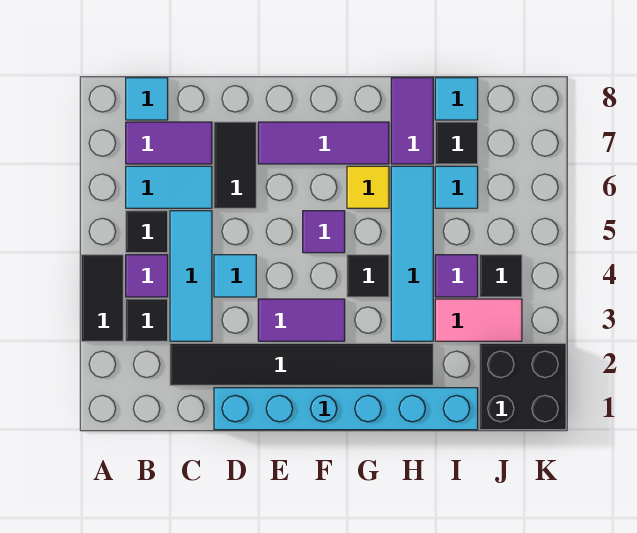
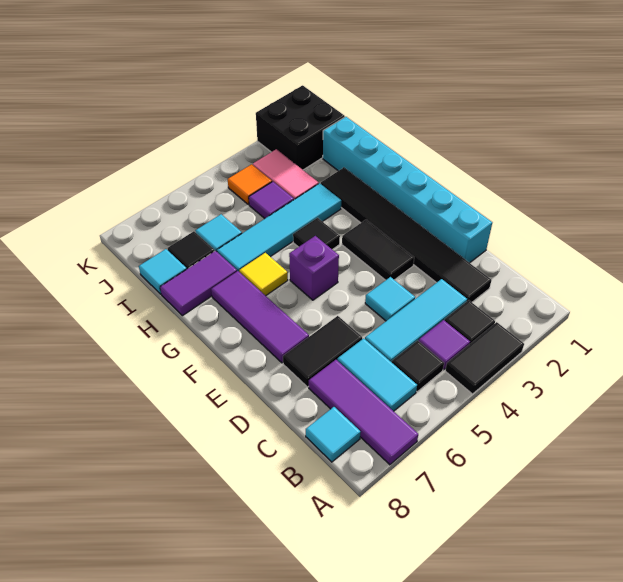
purple 1x2 tile [126,122,212,164] -> purple 1x3 tile [309,360,418,465]
purple 1x2 tile [258,299,345,341] -> black 1x2 tile [342,220,414,280]
purple 1x1 tile [303,211,345,253] -> purple 1x1 brick [289,236,339,300]
black 1x1 tile [480,255,522,297] -> orange 1x1 tile [228,164,272,205]

